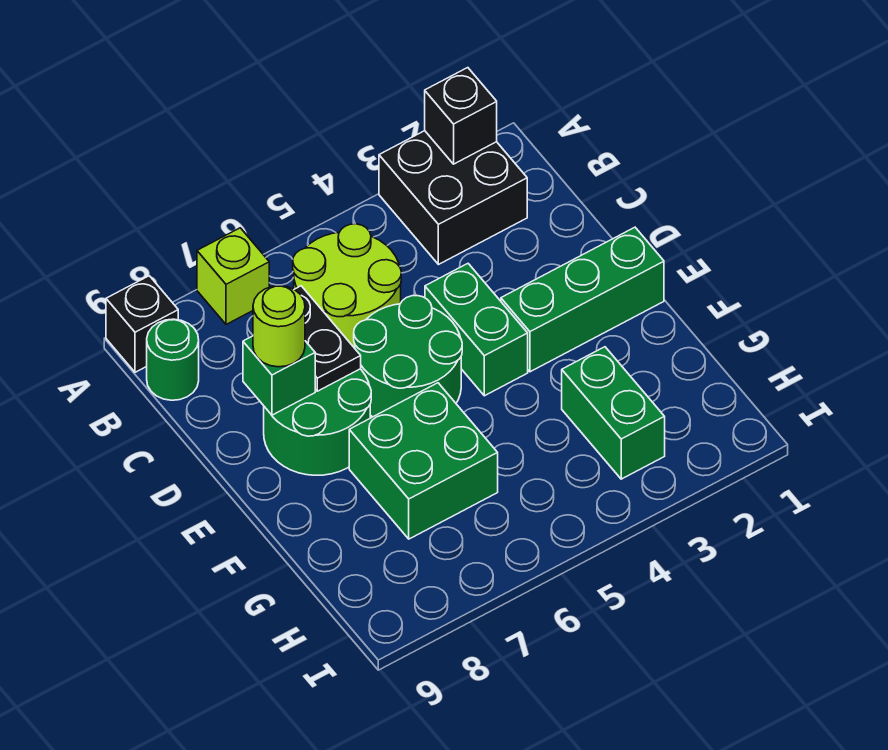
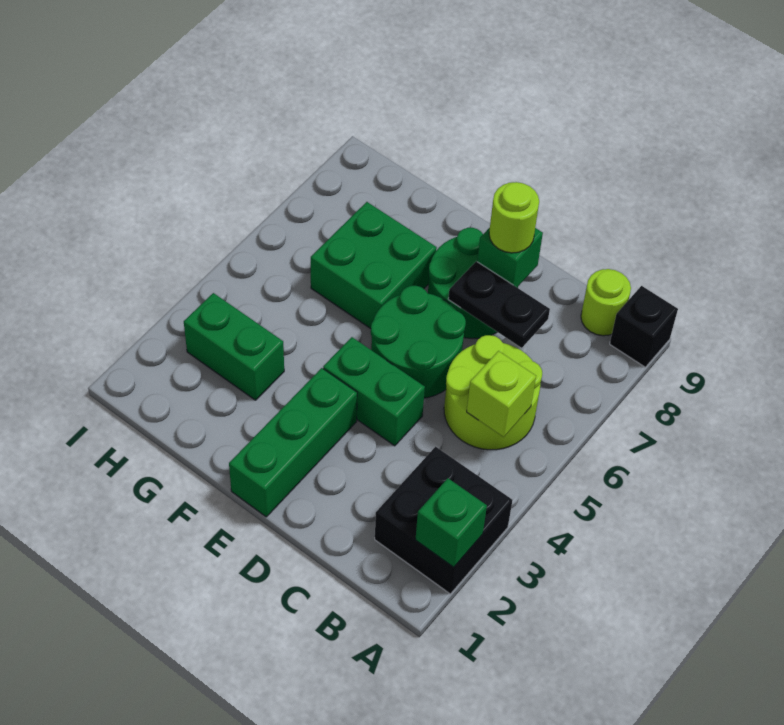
black 1x1 brick [425,68,497,164] -> green 1x1 brick [415,478,487,567]
lime 1x1 brick [197,228,269,324] -> lime 1x1 brick moved to [467,351,536,437]
green 1x1 round brick [147,319,199,400] -> lime 1x1 round brick [581,269,631,336]

